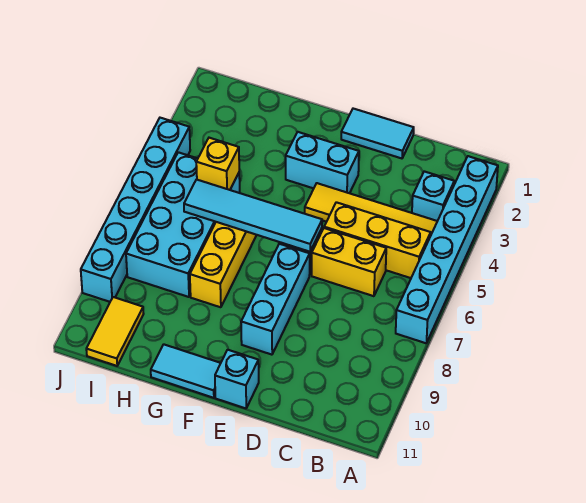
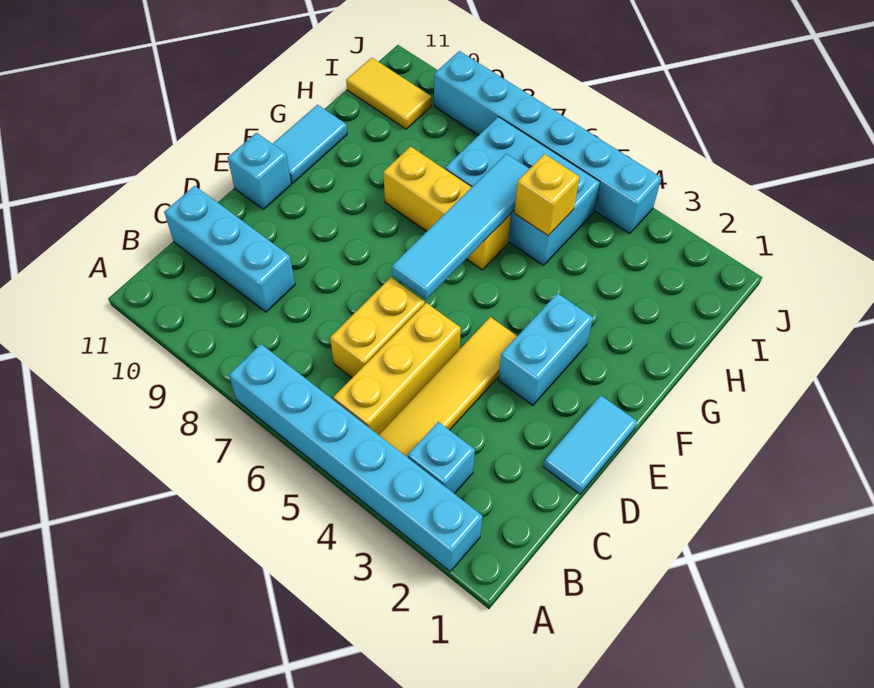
cyan 1x3 brick [241,244,310,355] -> cyan 1x3 brick moved to [164,186,295,312]
cyan 2x4 brick [126,152,240,297] -> cyan 2x3 brick [445,117,600,265]

